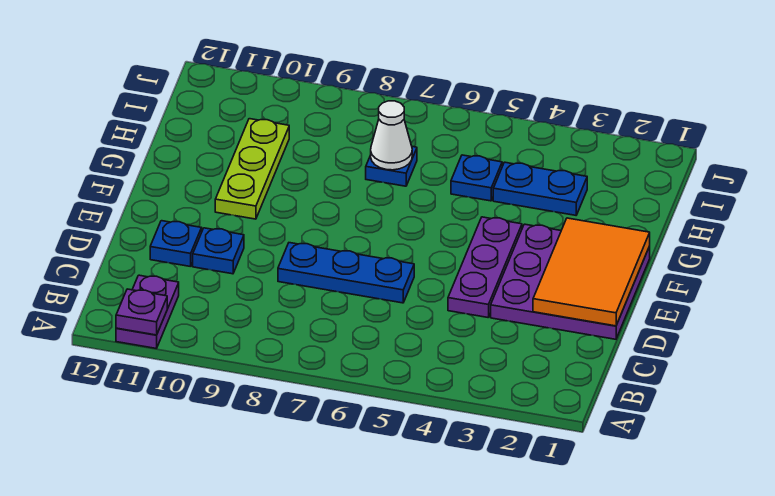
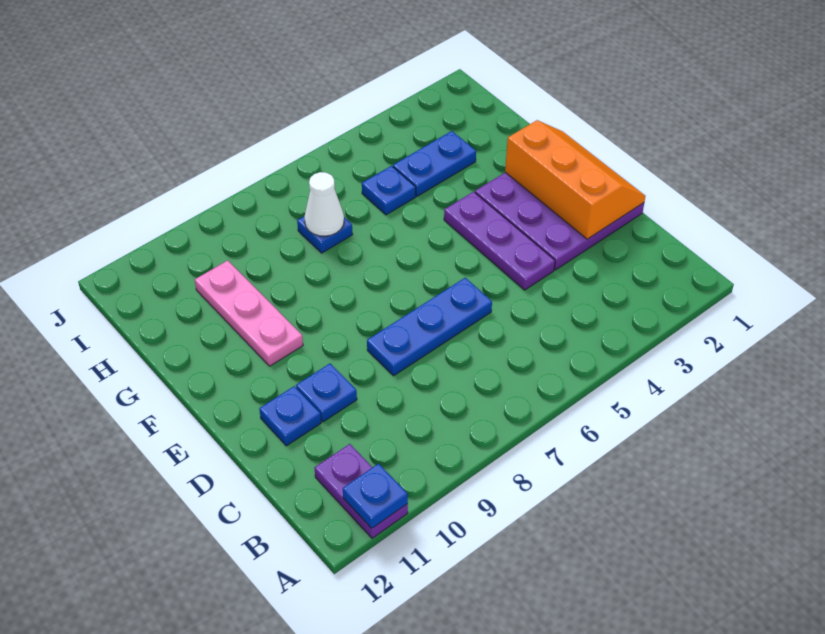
purple 1x1 plate [116,289,167,335] -> blue 1x1 plate [343,464,408,528]
orange 2x3 tile [533,218,650,326] -> orange 2x3 slope [505,120,646,239]
lime 1x3 plate [215,119,289,219] -> pink 1x3 plate [195,260,303,366]

